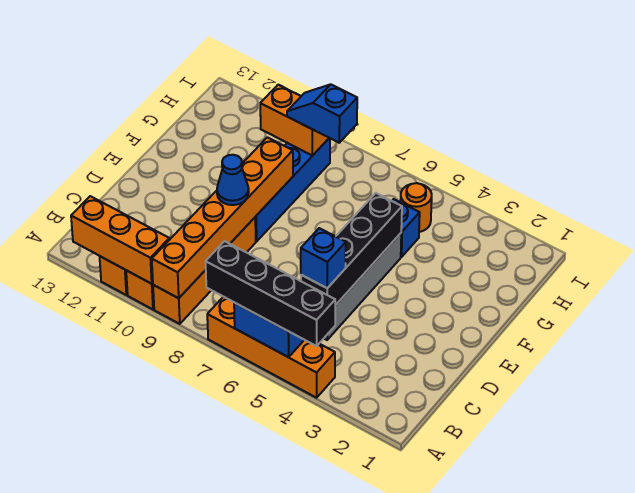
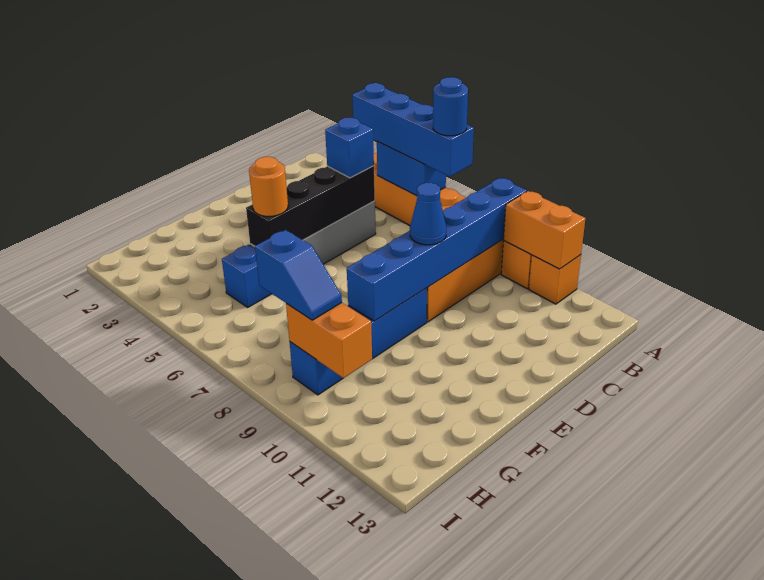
black 1x4 brick [206,241,335,346] -> blue 1x4 brick [352,83,474,177]
none -> blue 1x1 round brick [433,77,468,136]
orange 1x6 brick [152,137,293,298] -> blue 1x6 brick [347,178,527,321]
orange 1x3 brick [71,196,169,284] -> orange 1x2 brick [504,191,585,269]
orange 1x1 round brick [400,183,432,232] -> orange 1x1 round brick moved to [249,157,288,216]

